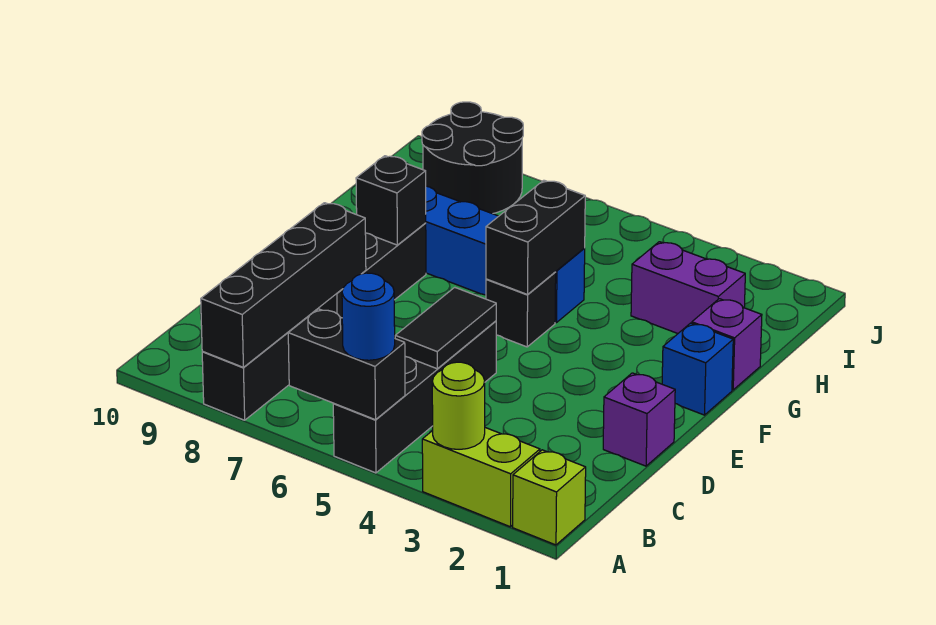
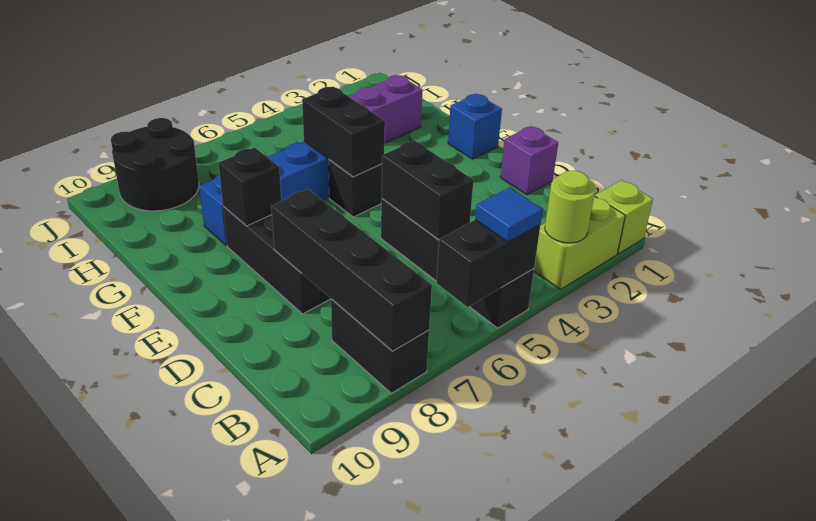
blue 1x1 round brick [342,273,395,360] -> blue 1x1 tile [475,187,543,242]
black 1x2 tile [395,287,496,369] -> black 1x2 brick [381,140,474,239]
purple 1x1 brick [692,299,762,390] -> none

